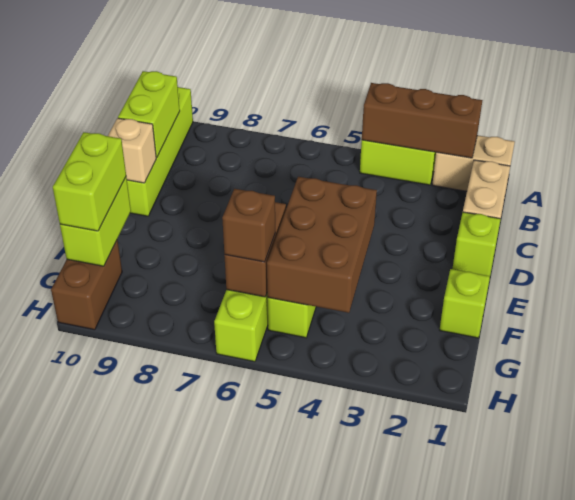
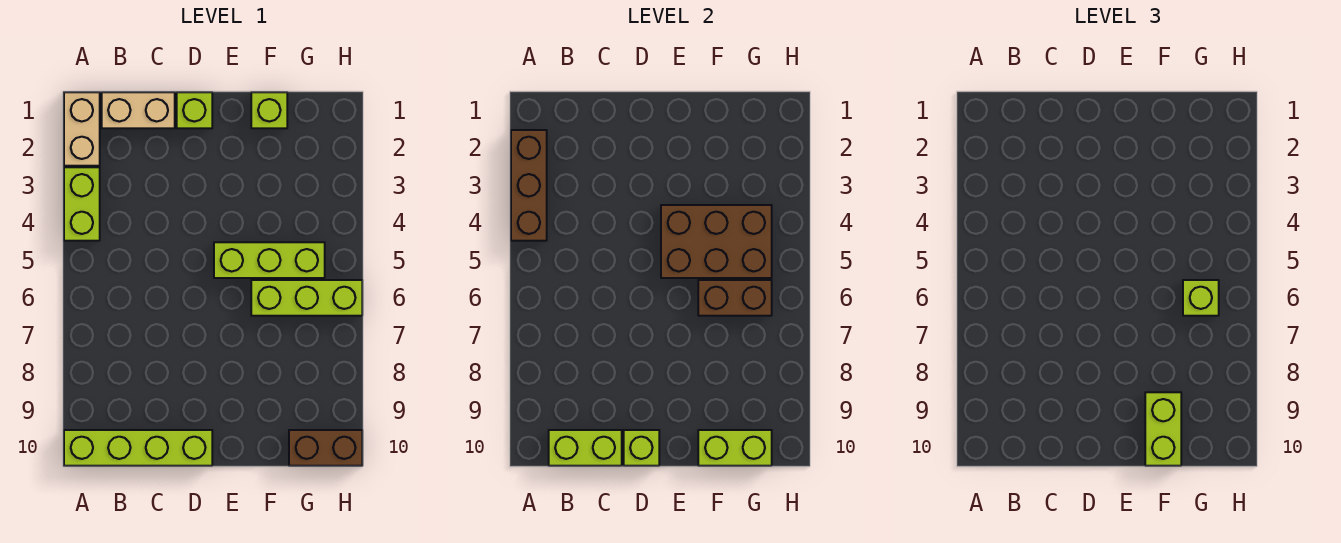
tan 1x1 brick [108,118,156,183] -> lime 1x1 brick [624,430,659,466]
lime 1x2 brick [53,132,126,231] -> lime 1x2 brick turned to [1145,392,1181,466]
brown 1x1 brick [222,189,275,262] -> lime 1x1 brick [1183,280,1219,316]

